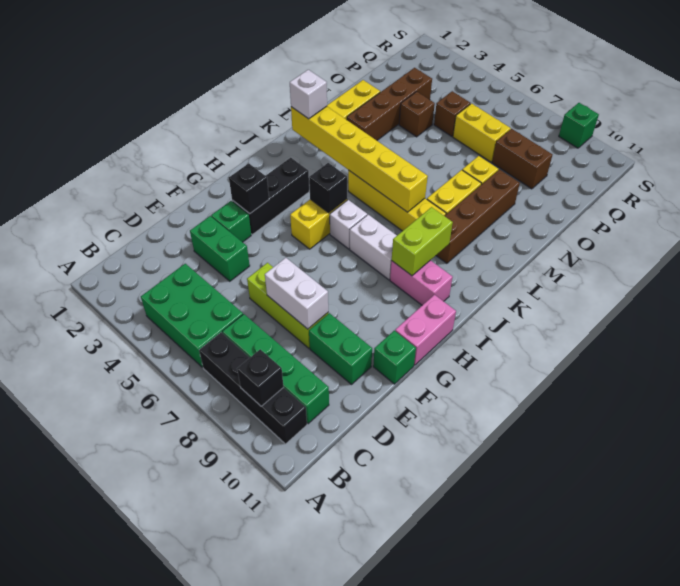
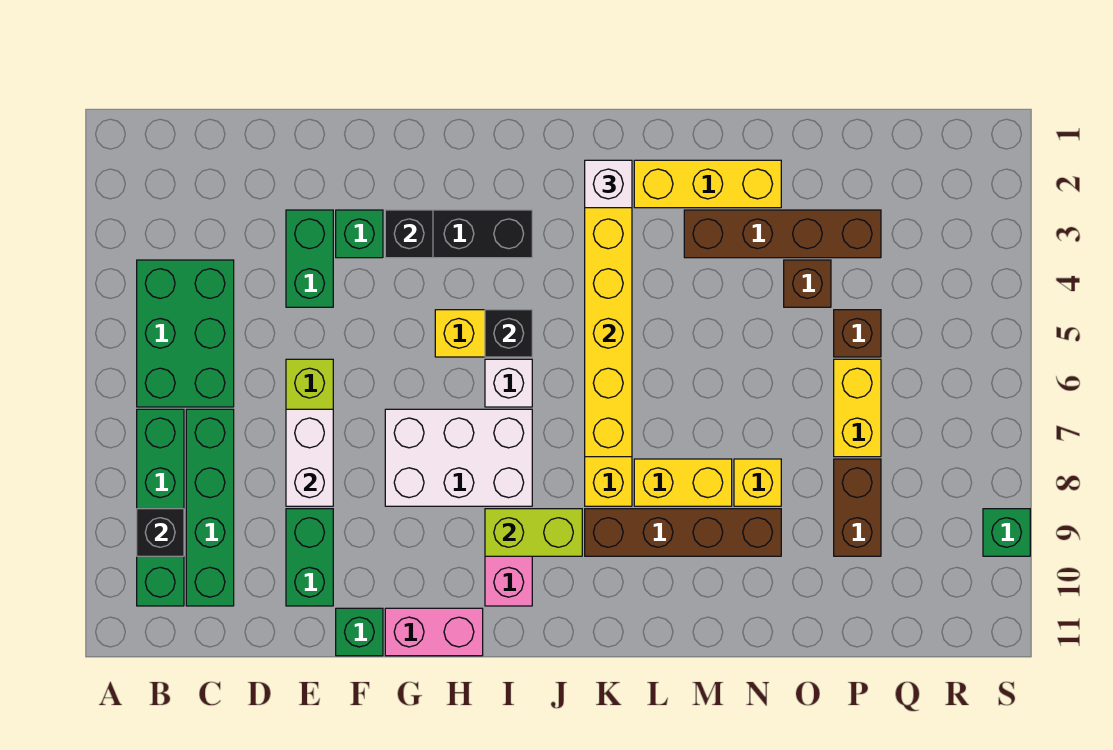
black 1x4 brick [199,332,307,444] -> green 1x4 brick [137,409,184,606]
white 1x2 brick [350,215,397,280] -> white 2x3 brick [385,409,532,506]

